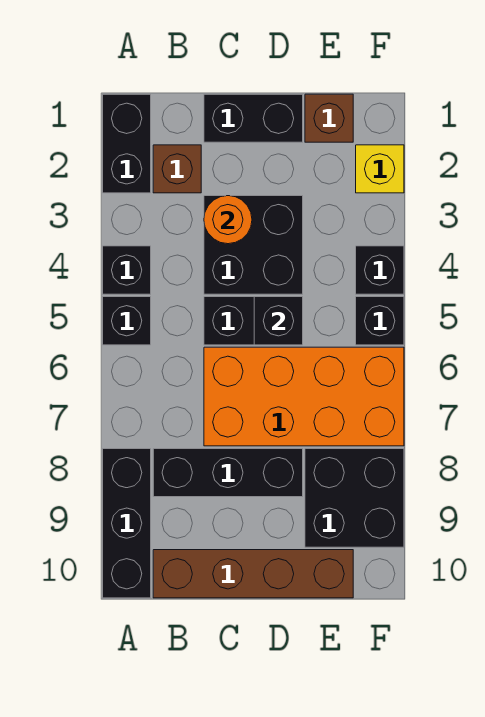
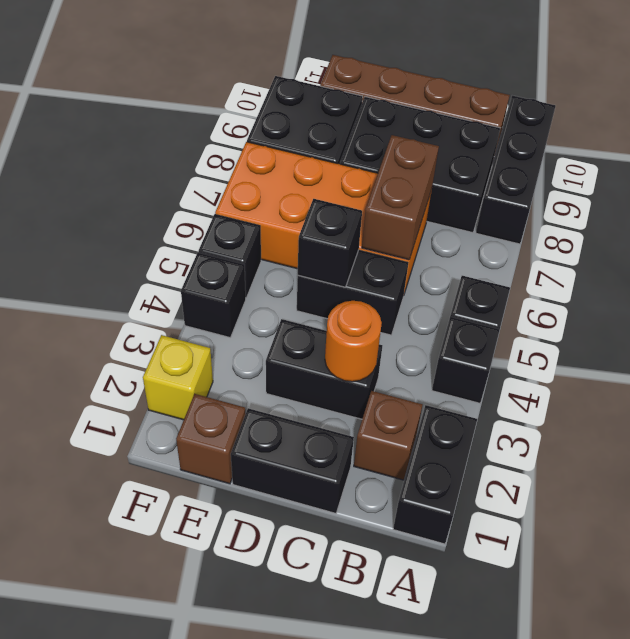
black 1x3 brick [153,449,303,497] -> black 2x3 brick [340,97,500,233]
black 2x2 brick [204,196,303,294] -> black 1x2 brick [266,319,383,419]
none -> brown 1x2 brick [362,135,439,260]

